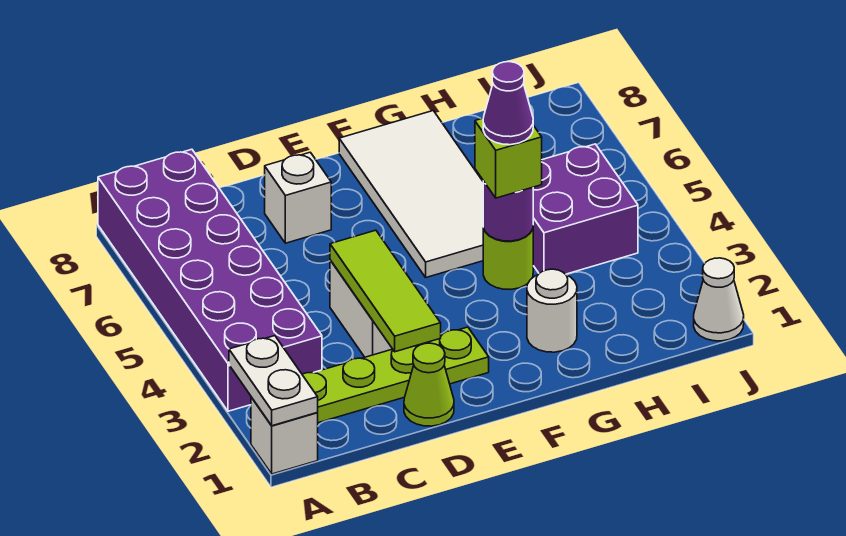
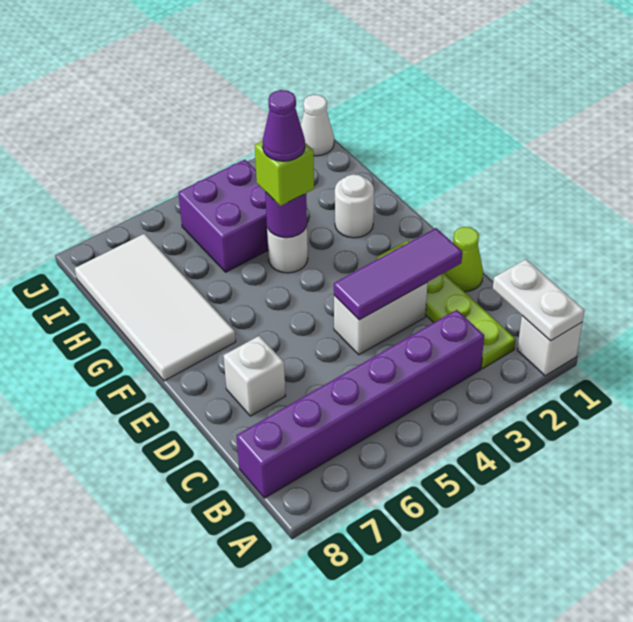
white 1x2 plate [229,336,318,426] -> white 1x2 plate turned to [493,259,585,341]
purple 2x6 brick [98,149,322,411] -> purple 1x6 brick [236,310,484,498]
lime 1x3 tile [330,230,441,352] -> purple 1x3 tile [334,228,462,320]
white 2x4 tile [339,111,483,277] -> white 2x4 tile turned to [75,234,236,381]
lime 1x1 round brick [483,228,533,290] -> white 1x1 round brick [267,225,308,273]

